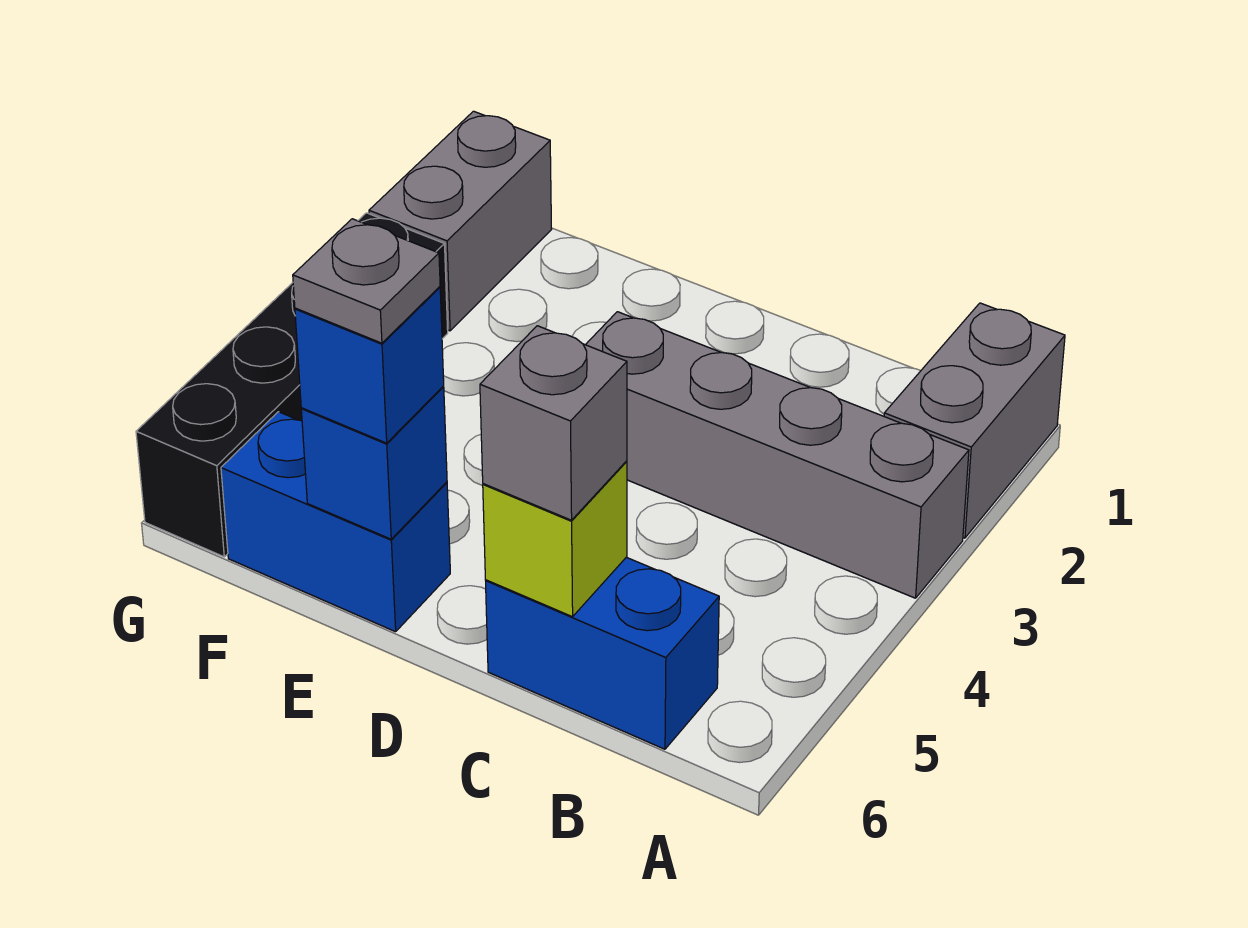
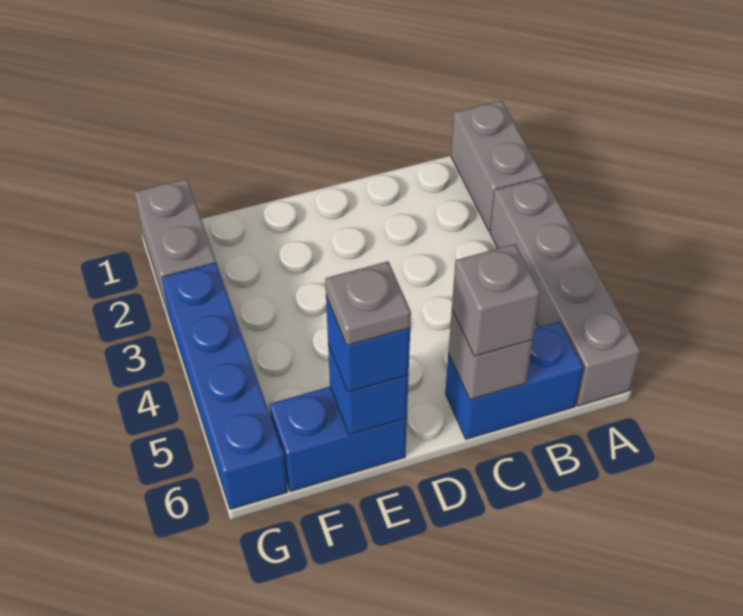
grey 1x4 brick [586,312,969,598] -> grey 1x4 brick turned to [490,177,641,406]
lime 1x1 brick [483,461,627,617] -> grey 1x1 brick [448,310,533,400]
black 1x4 brick [136,213,448,557] -> blue 1x4 brick [162,263,287,509]

